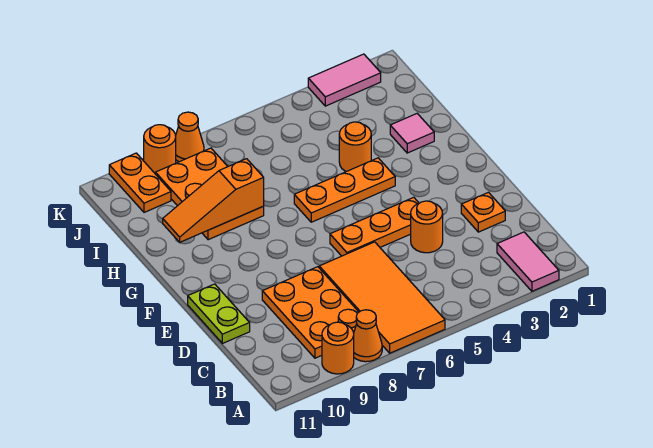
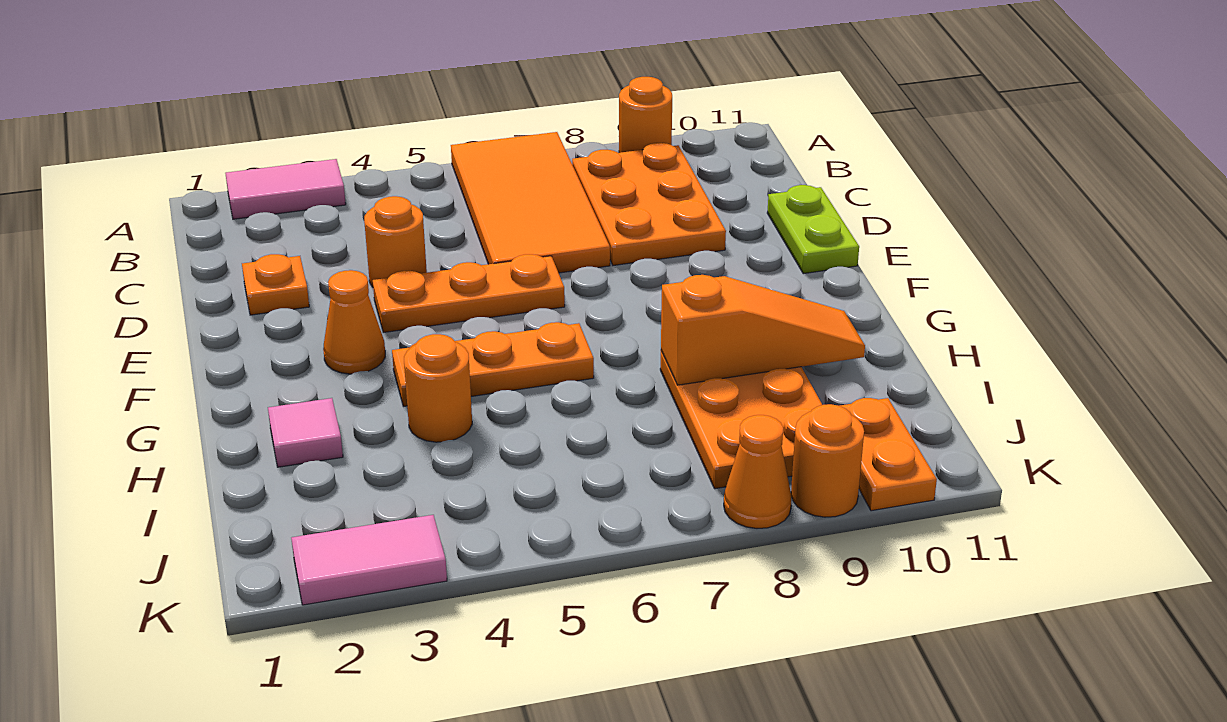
pink 1x2 tile [497,232,559,291] -> pink 1x2 tile turned to [225,159,346,219]
orange 1x1 cone [354,310,382,362] -> orange 1x1 cone moved to [323,270,385,374]

